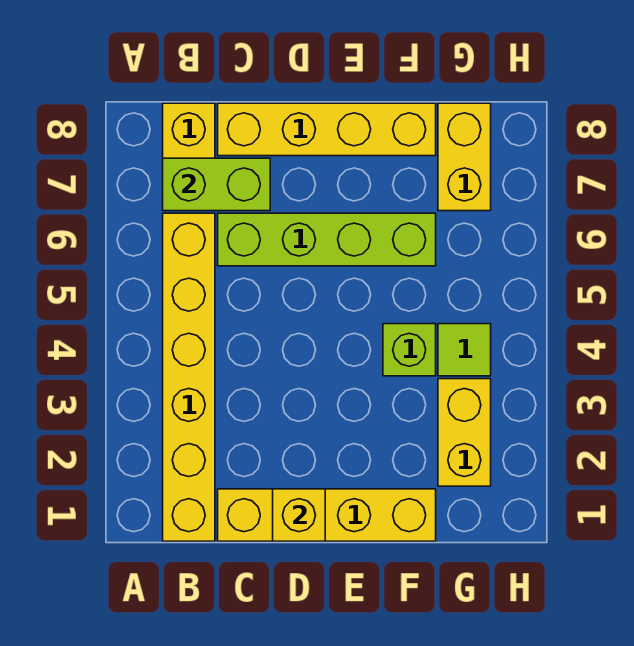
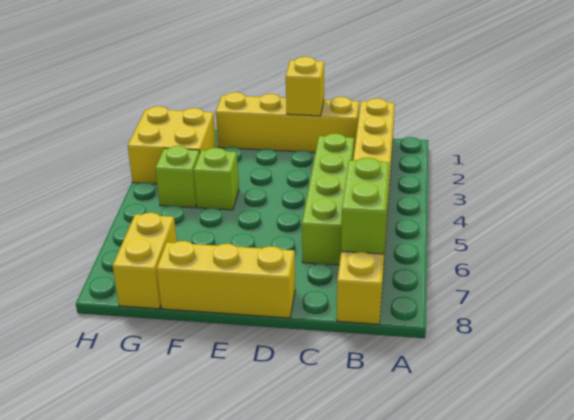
lime 1x2 brick [163,158,270,211] -> lime 1x2 brick turned to [341,158,389,254]
lime 1x4 brick [218,213,436,266] -> lime 1x4 brick turned to [302,133,354,265]
yellow 1x4 brick [218,103,436,156] -> yellow 1x3 brick [157,241,295,318]
yellow 1x2 brick [438,379,491,486] -> yellow 2x2 brick [128,106,216,184]
lime 1x1 tile [438,324,491,376] -> lime 1x1 brick [155,146,200,208]

